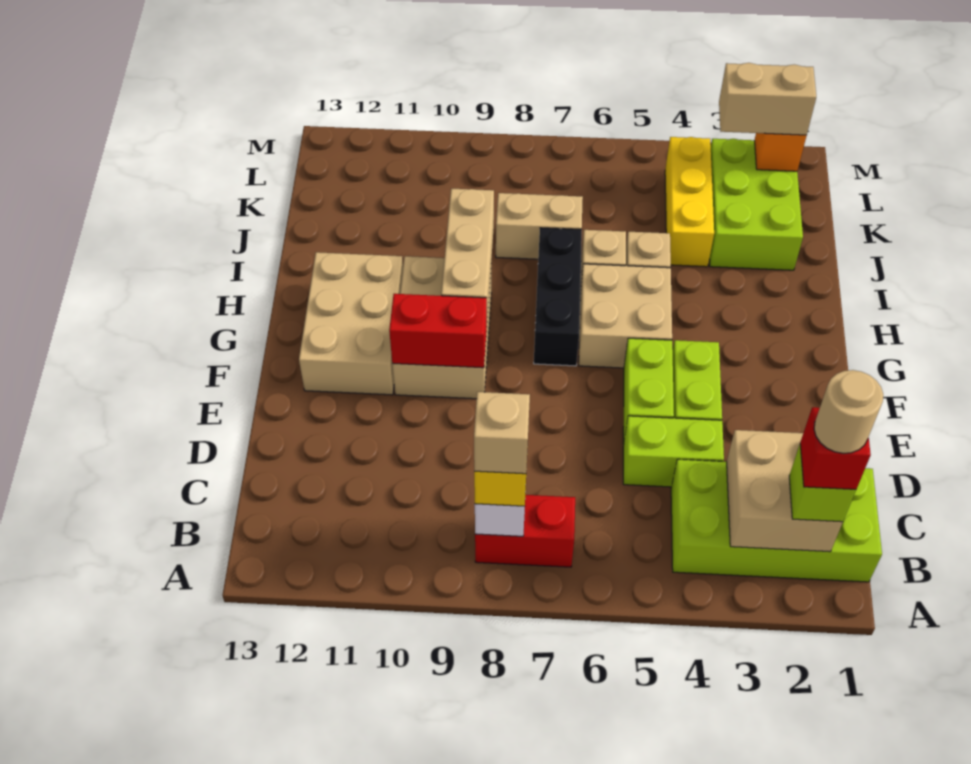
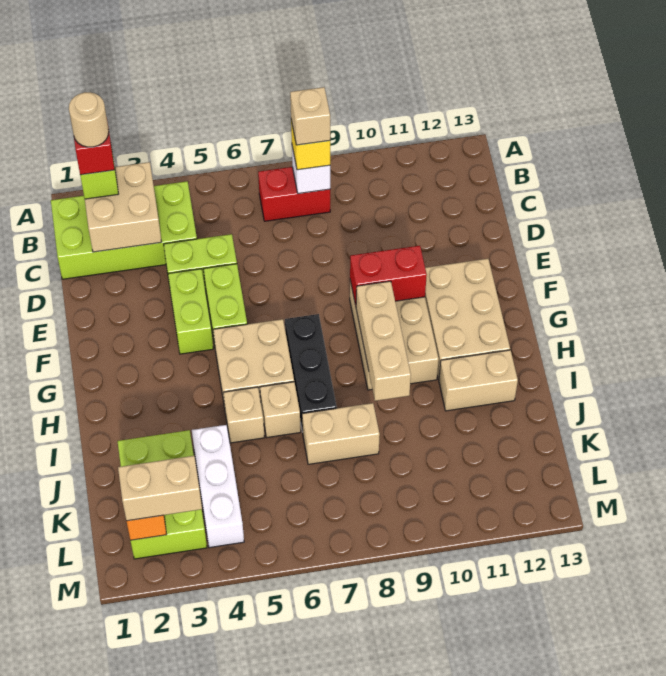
none -> tan 1x2 brick [439,350,518,411]
yellow 1x3 brick [665,137,714,267] -> white 1x3 brick [192,425,244,548]

